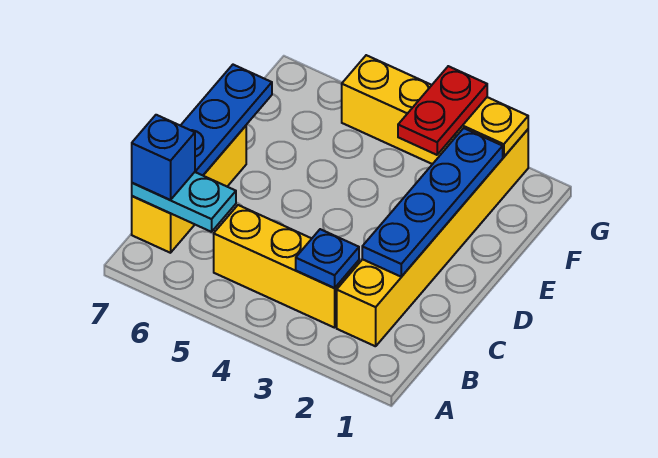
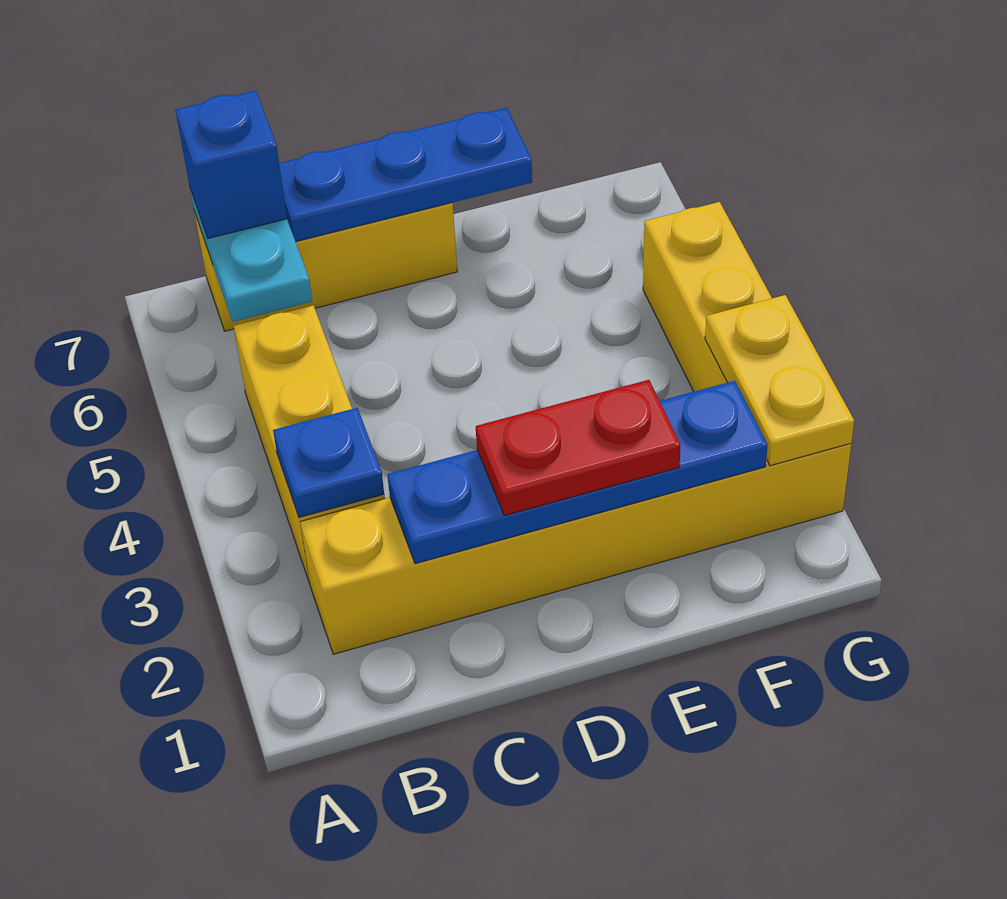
red 1x2 plate [398,66,487,155] -> red 1x2 plate moved to [476,380,681,516]

